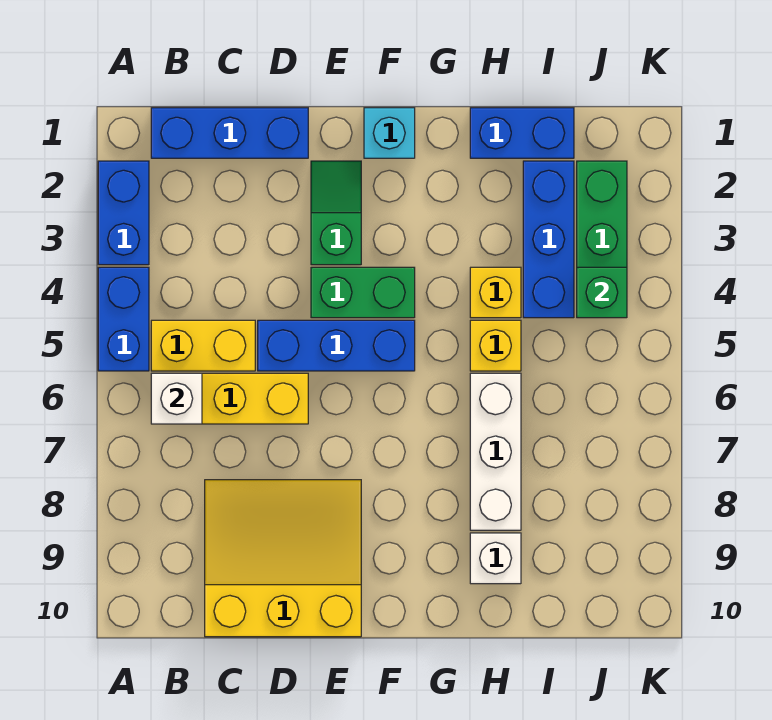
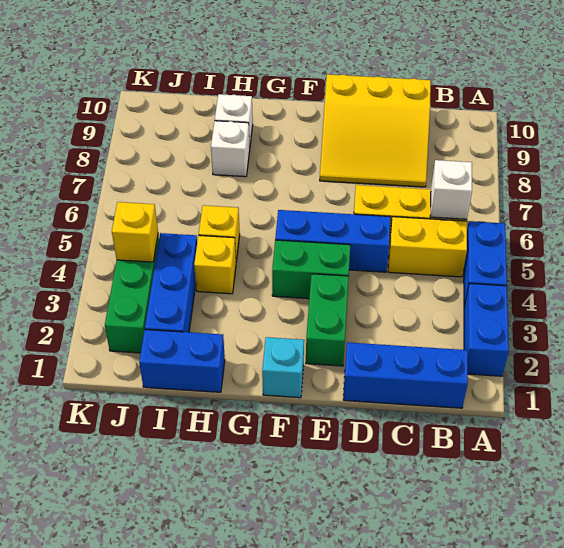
green 1x2 slope [311,161,361,265] -> green 1x2 brick [306,274,349,366]
white 1x3 brick [470,373,521,530] -> white 1x1 brick [211,121,250,177]
green 1x1 brick [577,267,627,318] -> yellow 1x1 brick [112,202,158,262]

